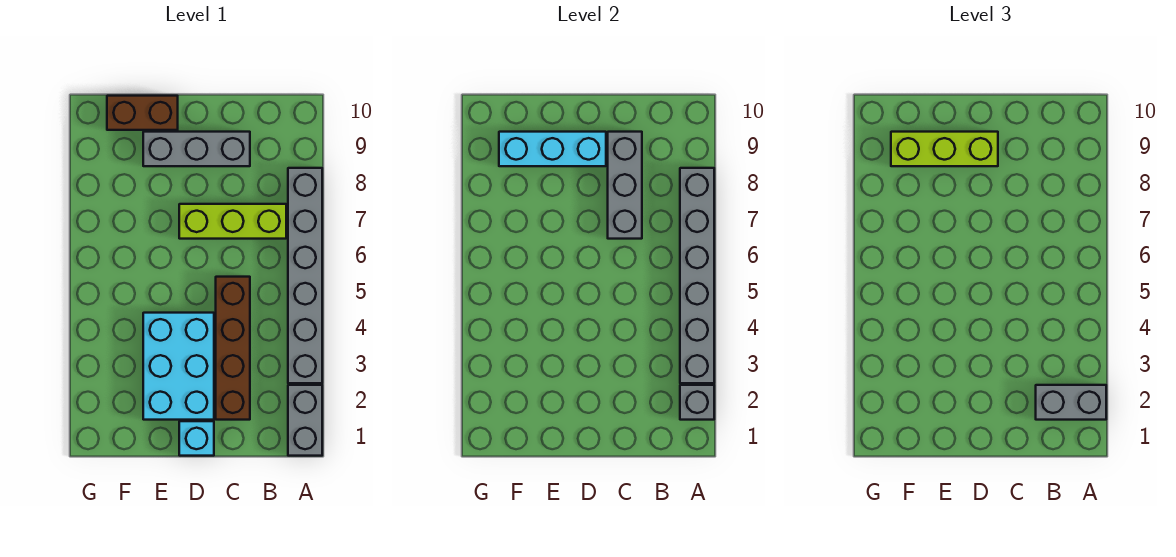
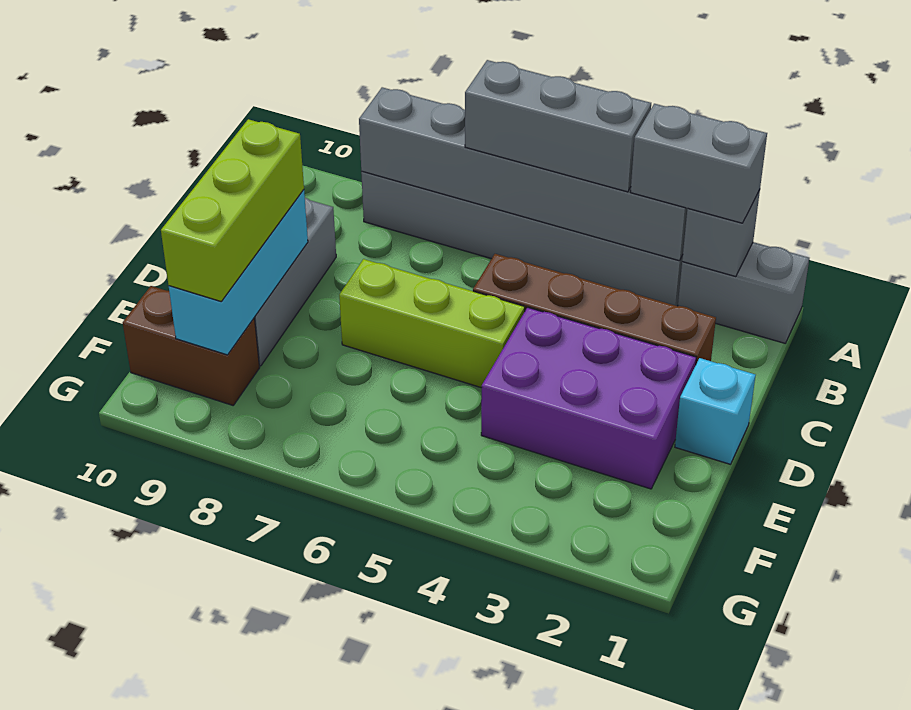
grey 1x2 brick [1036,385,1106,420] -> grey 1x2 brick turned to [631,104,767,223]
lime 1x3 brick [179,204,286,239] -> lime 1x3 brick turned to [339,259,525,388]
grey 1x3 brick [608,132,642,239] -> grey 1x3 brick moved to [465,60,651,192]
cyan 2x3 brick [143,313,214,420] -> purple 2x3 brick [481,307,696,489]
brown 1x2 brick [107,96,178,130] -> brown 1x2 brick turned to [123,286,260,405]

